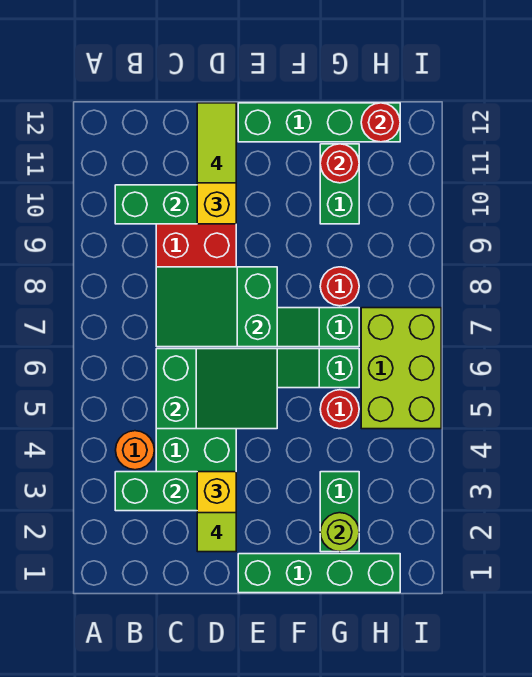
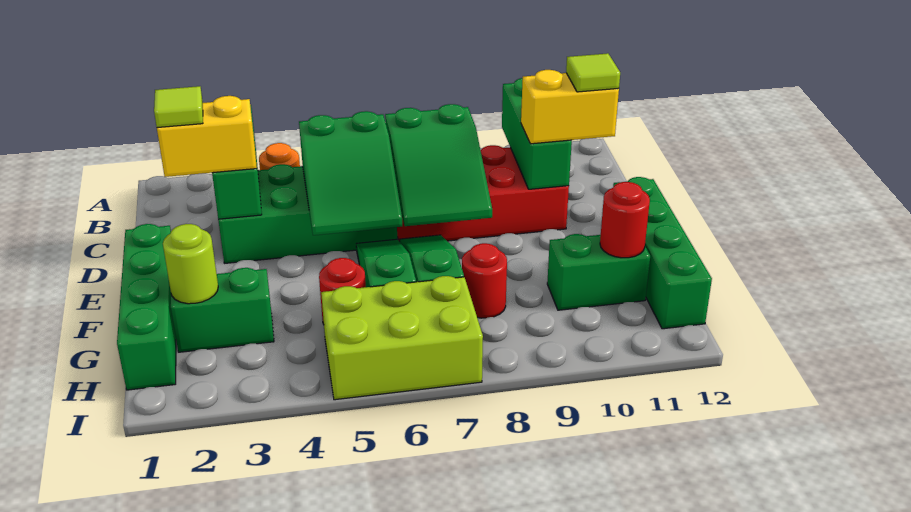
green 2x3 slope [156,267,277,347] -> green 2x3 slope turned to [385,104,492,226]
lime 1x2 tile [197,103,236,183] -> lime 1x1 tile [566,53,620,92]
red 1x1 round brick [361,103,400,142] -> none

